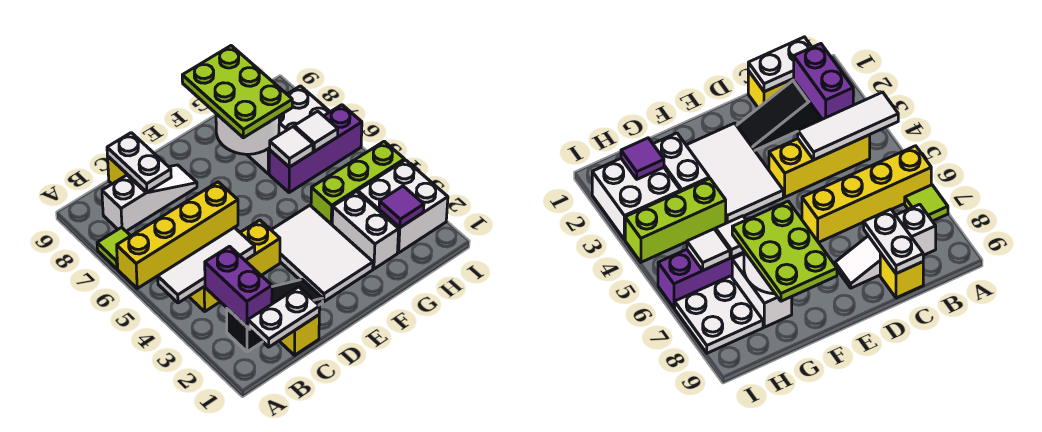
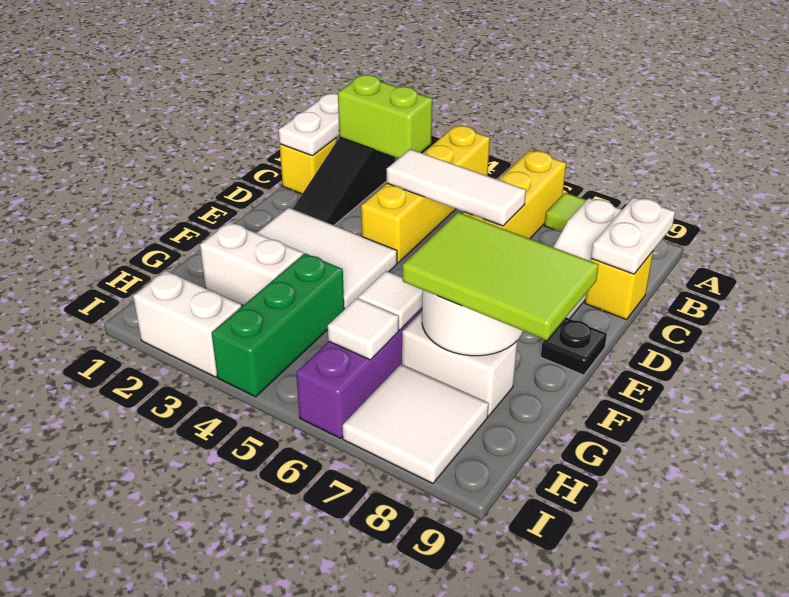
white 1x3 tile [158,228,255,303] -> white 1x3 tile turned to [387,149,526,226]
purple 1x2 brick [205,246,272,327] -> lime 1x2 brick [338,75,432,158]
yellow 1x3 brick [189,220,280,311] -> yellow 1x4 brick [361,126,490,263]
white 1x2 plate [107,133,171,192] -> white 1x2 plate turned to [591,197,675,274]
none -> black 1x1 plate [541,318,607,375]
lime 2x3 plate [182,46,292,138] -> lime 2x3 tile [403,212,599,340]
lime 1x3 brick [311,141,405,224] -> green 1x3 brick [212,253,344,397]
white 2x2 brick [358,160,448,253] -> white 1x2 brick [133,271,242,377]
purple 1x1 tile [379,186,424,227] -> none
white 2x2 plate [279,86,330,130] -> white 2x2 tile [342,364,489,483]

